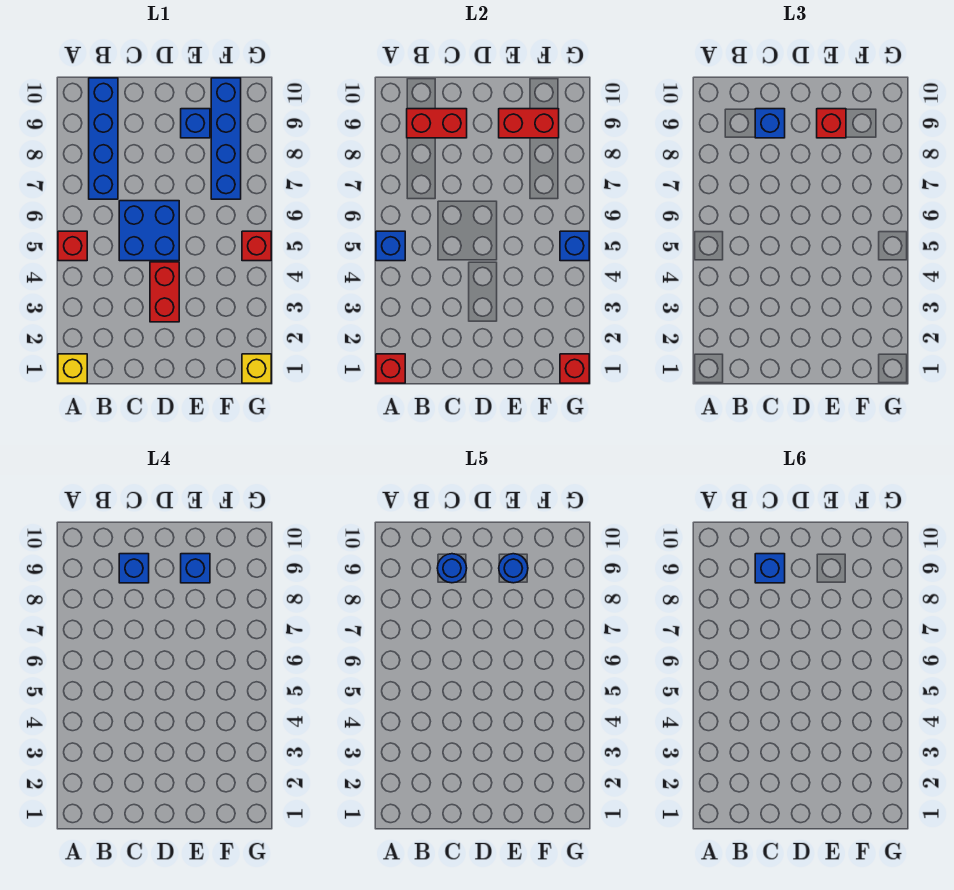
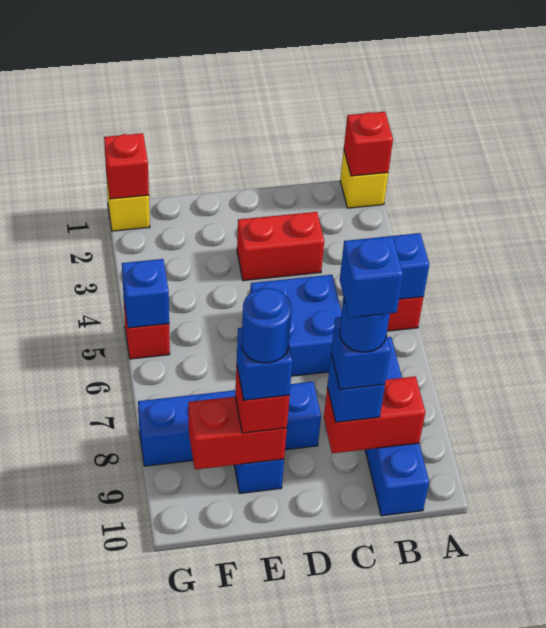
red 1x2 brick [150,262,179,322] -> red 1x2 brick turned to [237,212,324,281]
blue 1x4 brick [211,78,241,199] -> blue 1x4 brick turned to [138,382,321,466]

